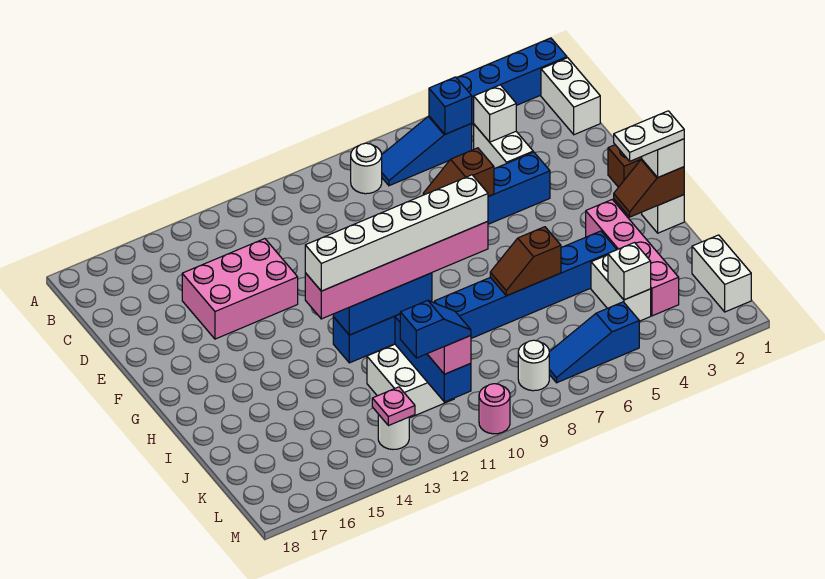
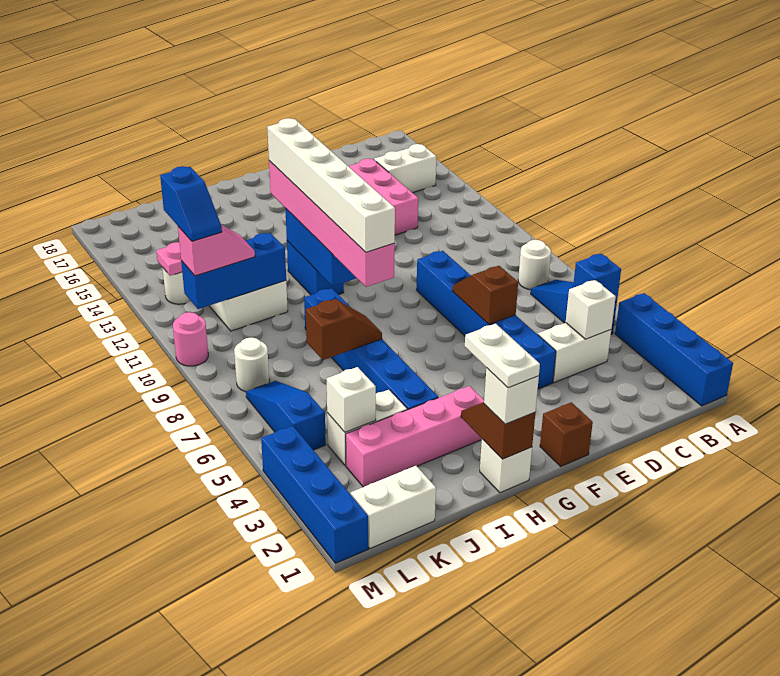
white 1x2 brick [541,58,600,135] -> white 1x2 brick moved to [374,144,436,193]
brown 1x2 slope [490,227,561,296] -> brown 1x2 slope turned to [306,299,382,360]
none -> blue 1x4 brick [261,426,368,563]

